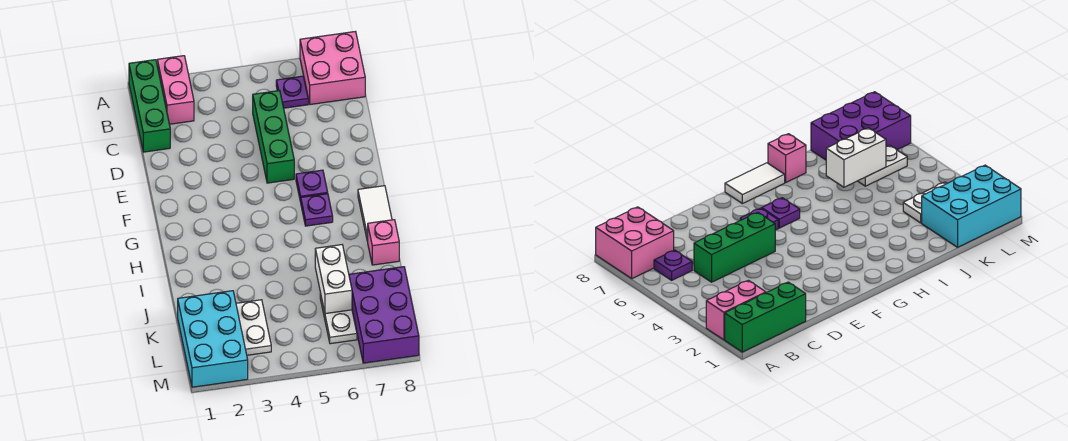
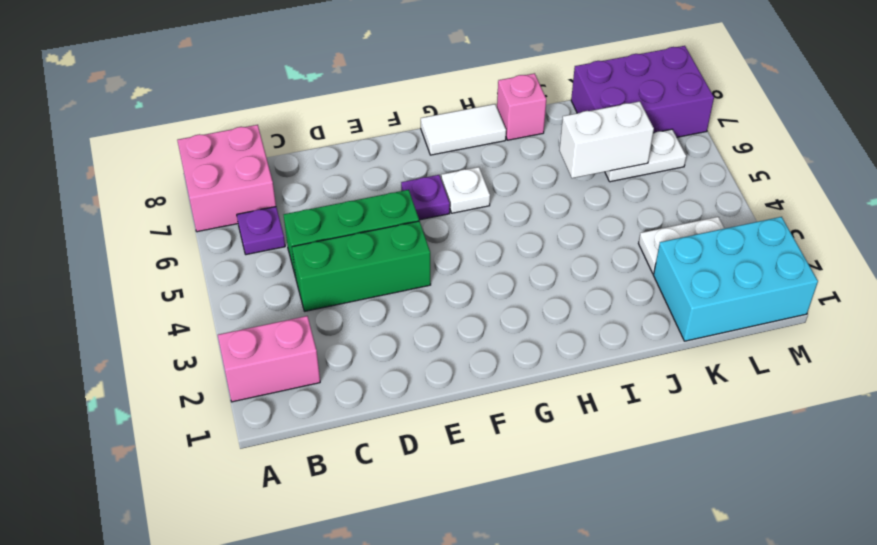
green 1x3 brick [129,60,170,152] -> green 1x3 brick moved to [292,221,431,311]
purple 1x1 plate [301,194,333,226] -> white 1x1 plate [441,167,490,213]

